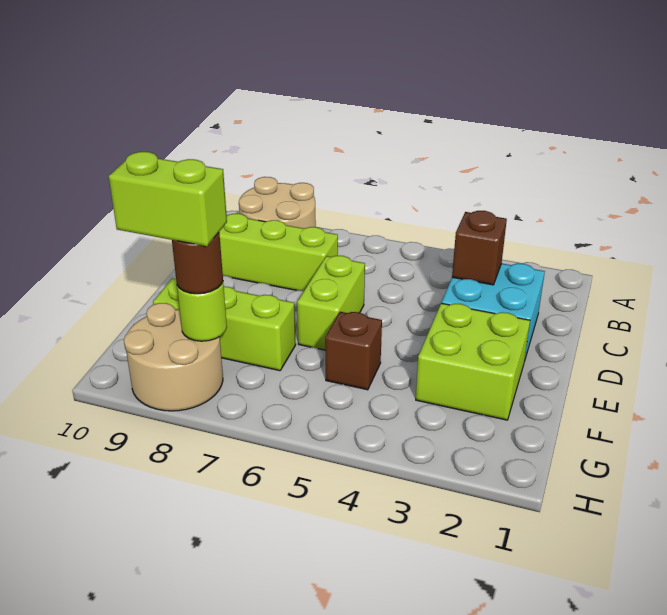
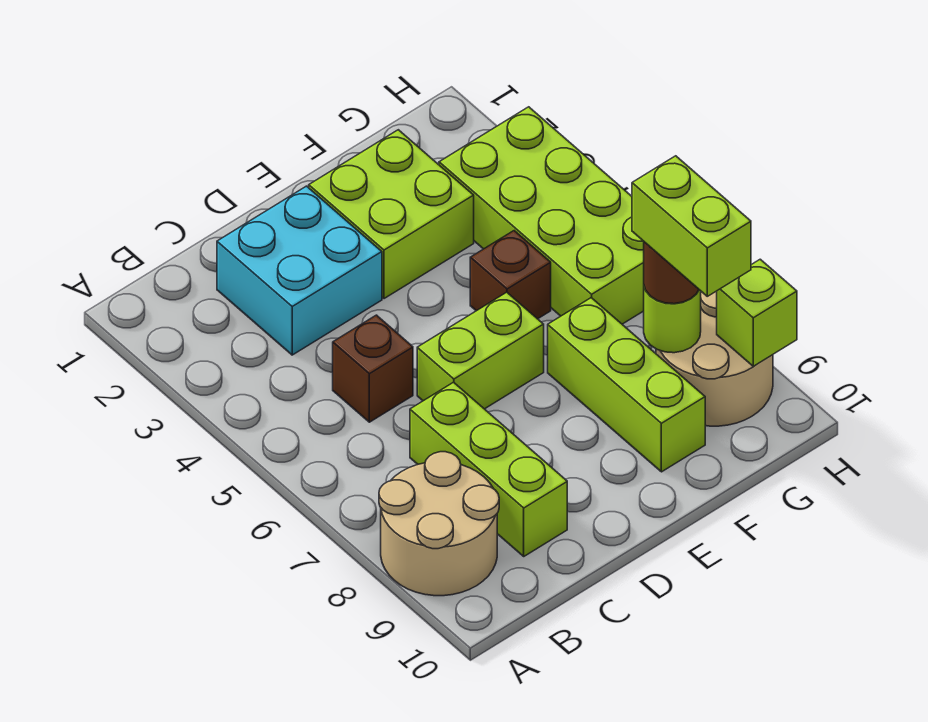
brown 1x1 brick [452,211,507,285] -> brown 1x1 brick moved to [333,315,413,422]
none -> lime 2x4 brick [439,107,644,324]
none -> lime 1x1 brick [717,259,797,366]

